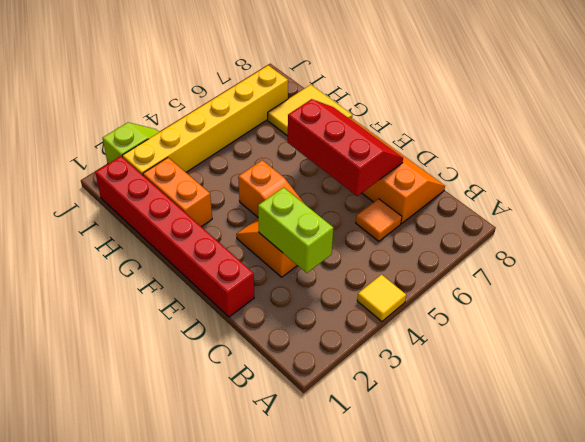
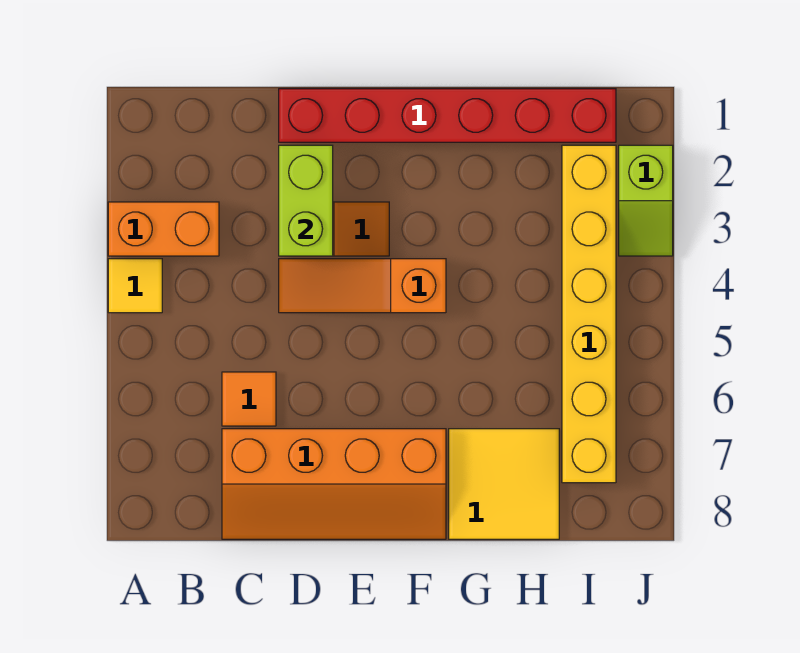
lime 1x2 brick [258,187,333,273] -> lime 1x2 brick turned to [279,145,333,256]
red 2x3 slope [288,99,403,196] -> none
orange 1x2 brick [143,158,212,227] -> orange 1x2 brick moved to [108,202,219,256]

